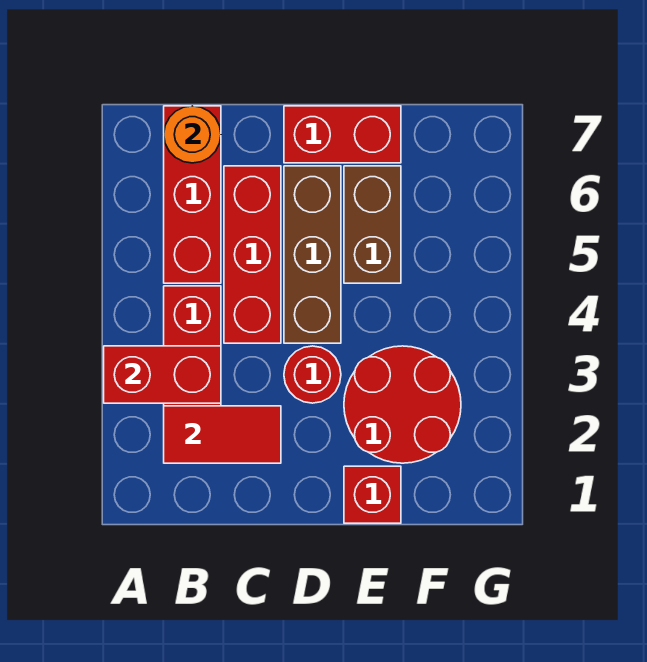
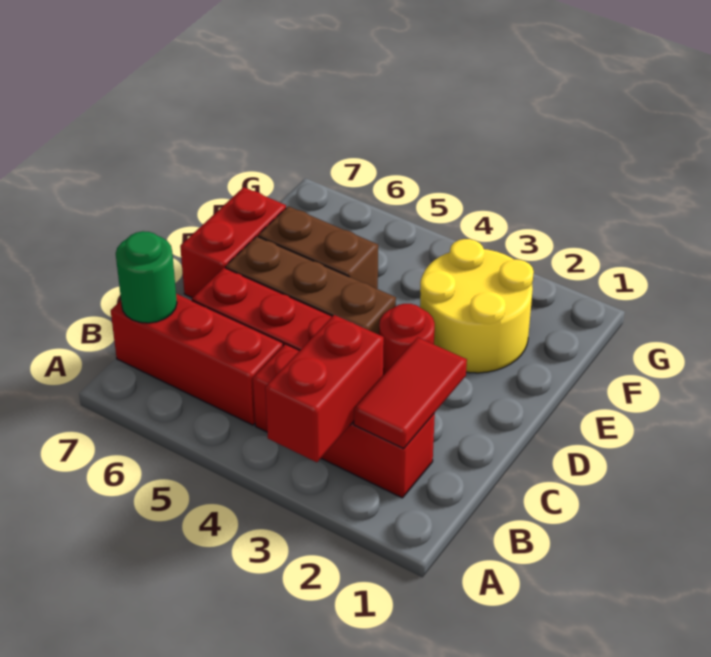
orange 1x1 round brick [164,106,221,163] -> green 1x1 round brick [116,231,177,323]
red 1x1 brick [344,466,401,523] -> none
red 2x2 round brick [344,346,461,463] -> yellow 2x2 round brick [420,239,534,373]

